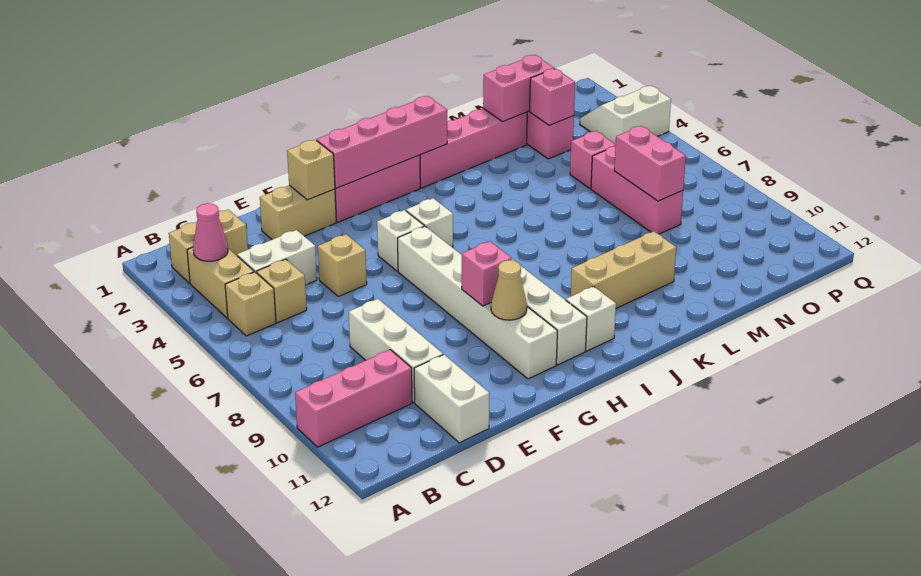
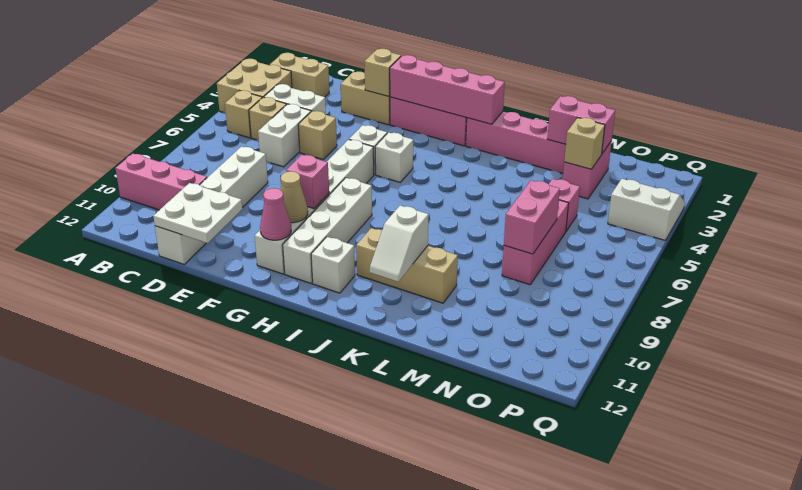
tan 1x2 brick [187,247,254,318] -> tan 2x2 brick [217,59,292,113]
pink 1x1 cone [193,203,228,261] -> pink 1x1 cone moved to [260,188,291,240]
none -> white 1x2 brick [258,104,311,167]
none -> white 2x2 plate [153,183,242,243]
none -> white 1x2 slope [370,205,428,282]
pink 1x1 brick [530,69,575,126] -> tan 1x1 brick [564,118,605,169]

